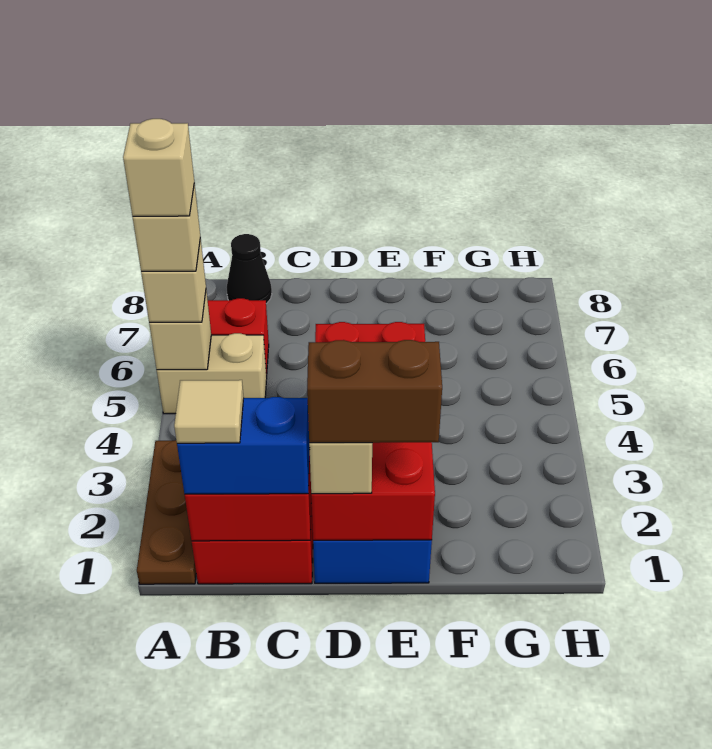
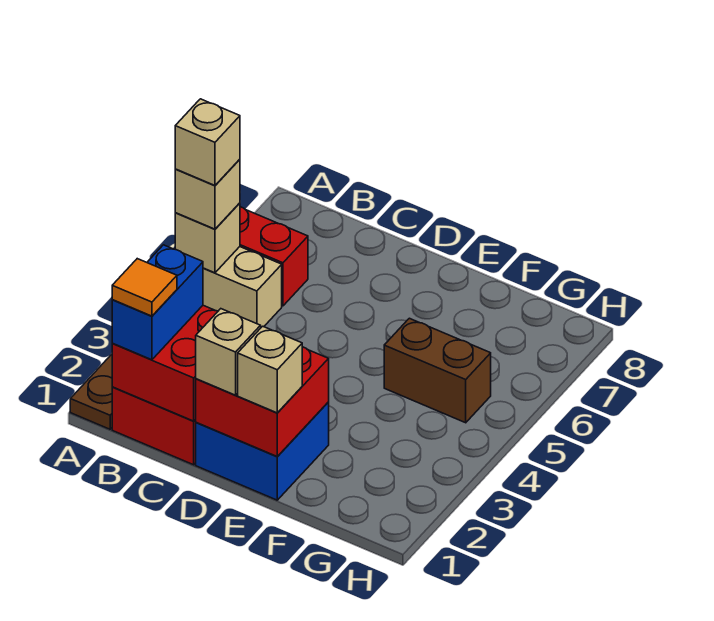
tan 1x1 brick [123,119,194,216] -> tan 1x1 brick moved to [238,326,302,413]
blue 1x2 brick [177,397,310,494] -> blue 1x2 brick turned to [112,245,203,360]
tan 1x1 tile [174,380,244,443] -> orange 1x1 tile [112,259,177,316]
black 1x1 cone [227,234,272,304] -> none
red 2x4 brick [311,322,435,540] -> red 2x2 brick [196,347,329,457]
brown 1x2 brick [307,340,442,443] -> brown 1x2 brick moved to [384,318,491,423]

